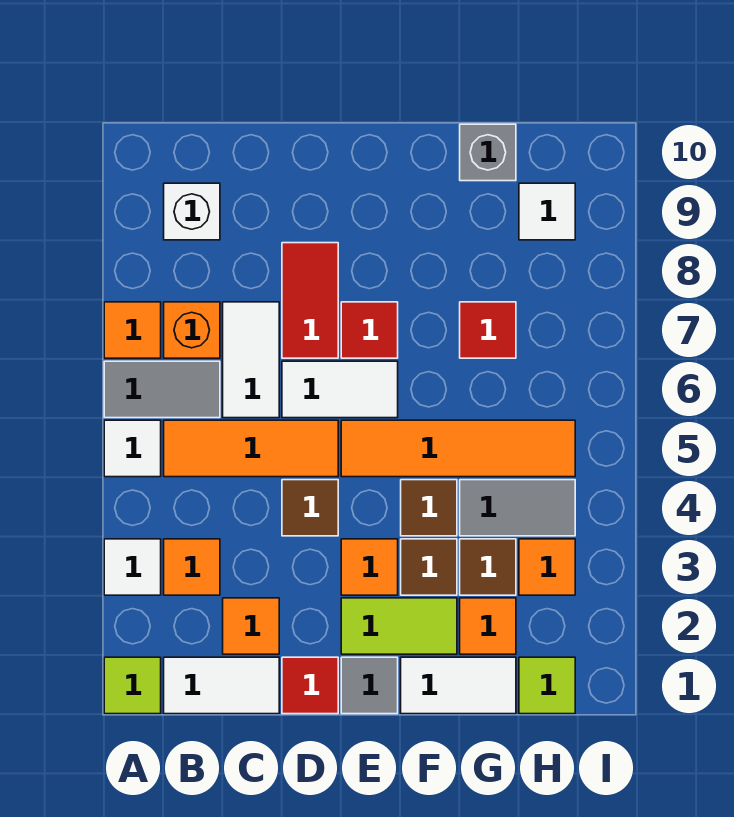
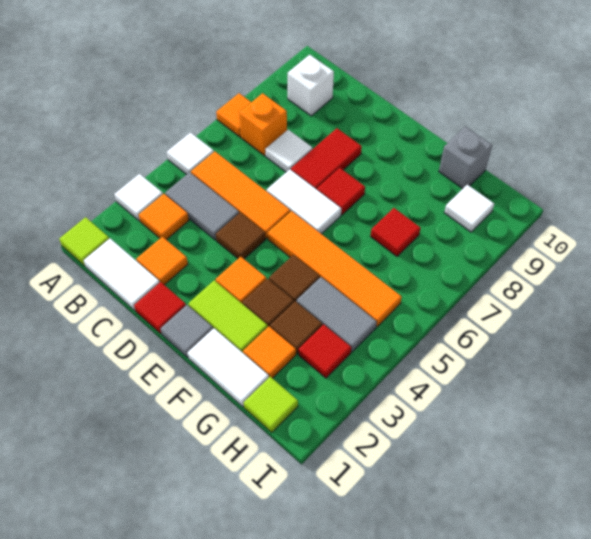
grey 1x2 tile [104,361,220,418] -> grey 1x2 tile moved to [165,172,239,240]
white 1x2 tile [223,302,279,418] -> white 1x1 tile [266,130,312,172]
orange 1x1 tile [519,539,575,595] -> red 1x1 tile [299,324,351,378]

